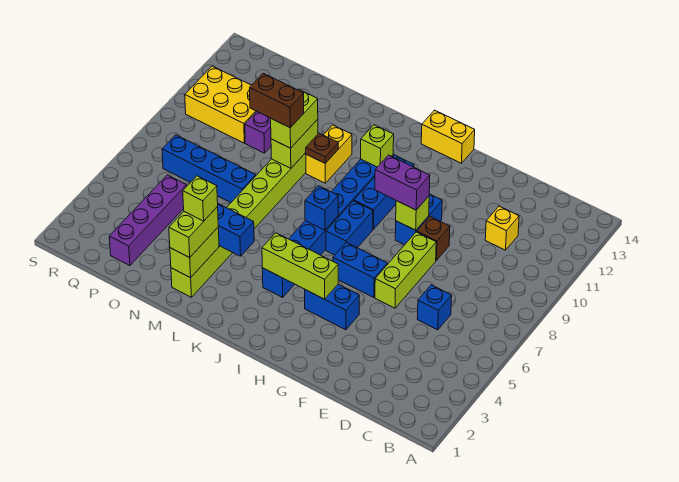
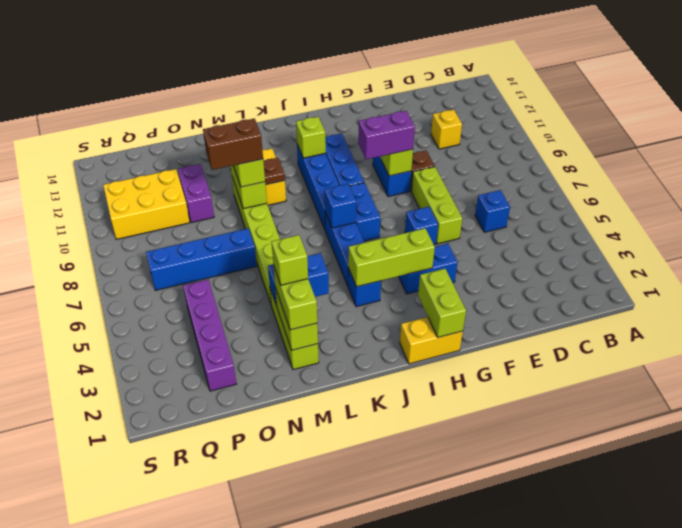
blue 1x2 brick [333,242,387,298] -> blue 1x1 brick [405,207,438,245]
none -> lime 1x2 brick [418,269,466,337]
yellow 1x2 brick [421,110,475,163] -> yellow 1x2 brick moved to [400,317,463,364]

